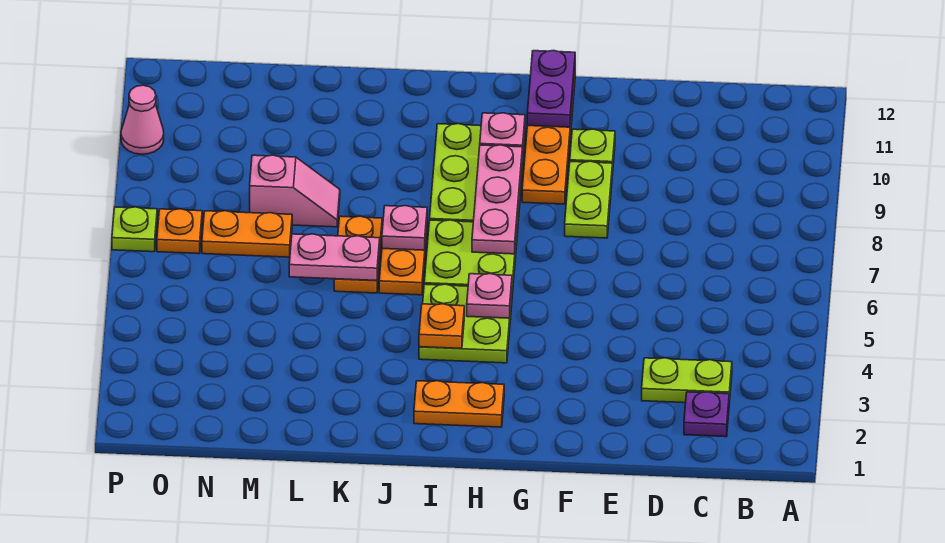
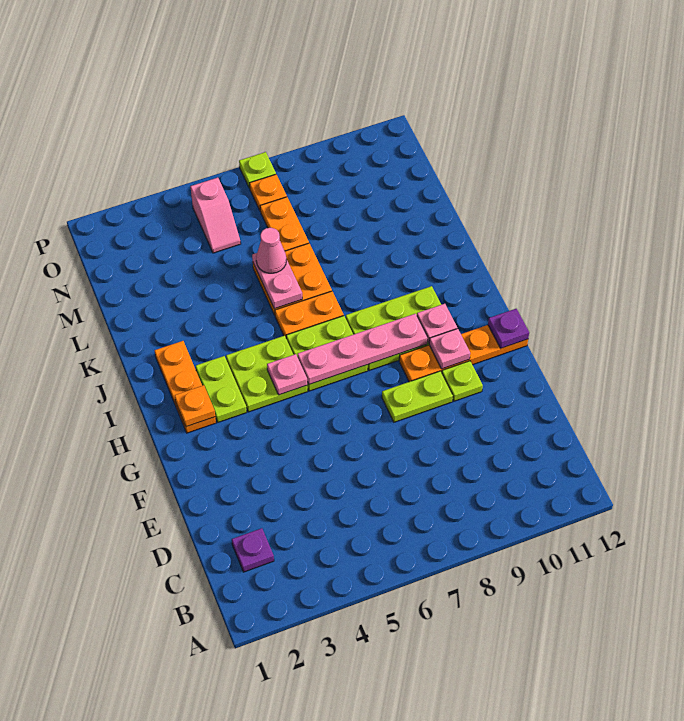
lime 1x2 plate [642,358,732,403] -> lime 1x2 plate moved to [196,356,247,422]
purple 1x2 plate [527,50,575,127] -> purple 1x1 plate [488,309,529,348]
orange 1x2 plate [414,381,504,427] -> orange 1x3 plate [155,341,216,433]
pink 1x3 plate [472,145,522,254] -> pink 1x4 plate [298,314,428,384]
orange 1x1 plate [419,304,464,349] -> orange 1x1 plate moved to [175,385,215,427]
pink 1x1 plate [382,206,427,250] -> pink 1x1 plate moved to [429,328,470,369]
orange 1x2 plate [334,216,382,293] -> orange 2x2 plate [253,243,332,315]
pink 1x2 slope [250,155,340,227] -> pink 1x2 slope moved to [190,178,241,253]
pink 1x1 cone [121,85,164,154] -> pink 1x1 cone moved to [256,228,286,273]

